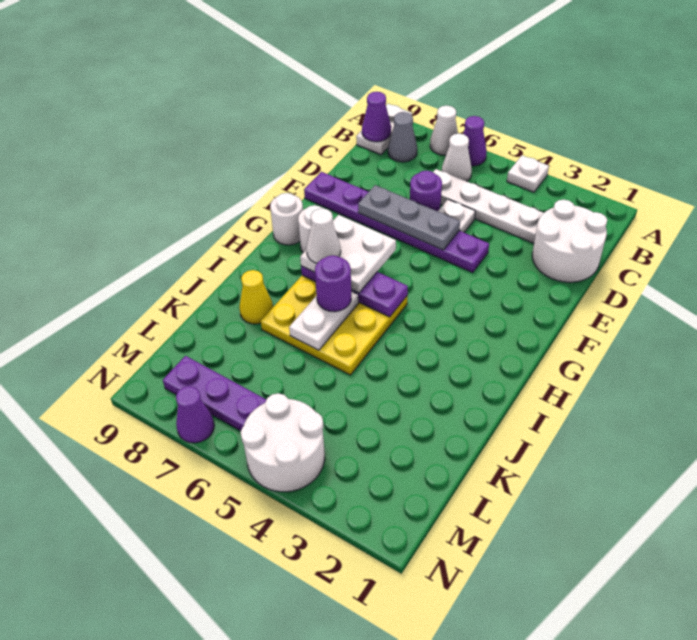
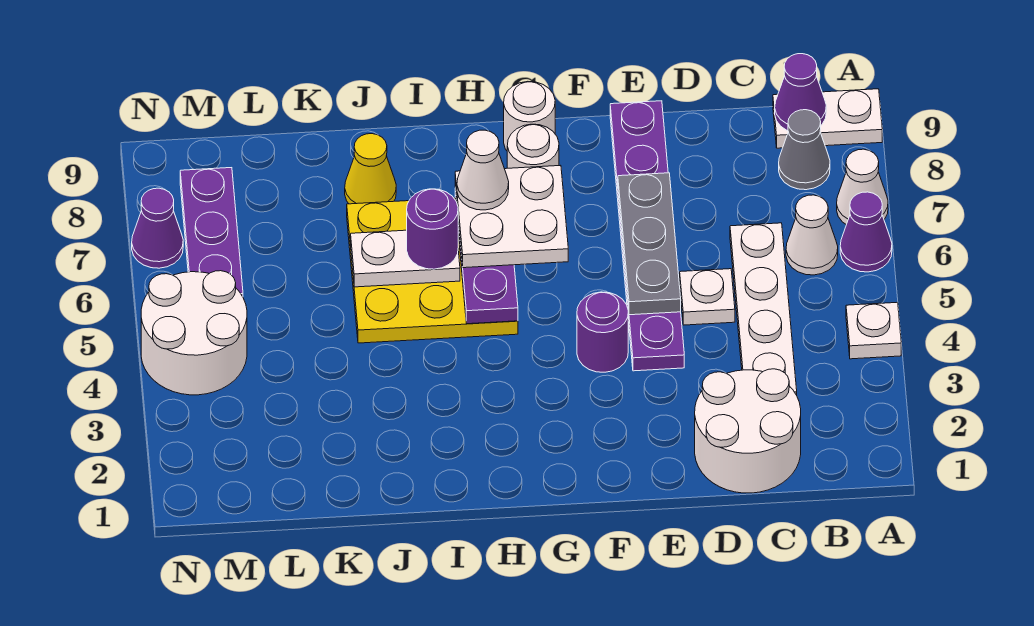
purple 1x1 round brick [410,171,442,211] -> purple 1x1 round brick moved to [577,292,628,372]

